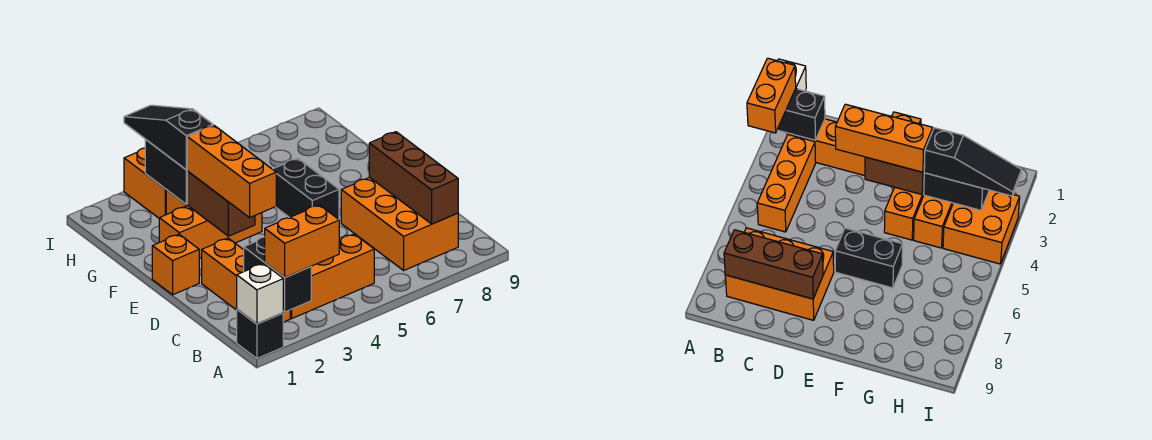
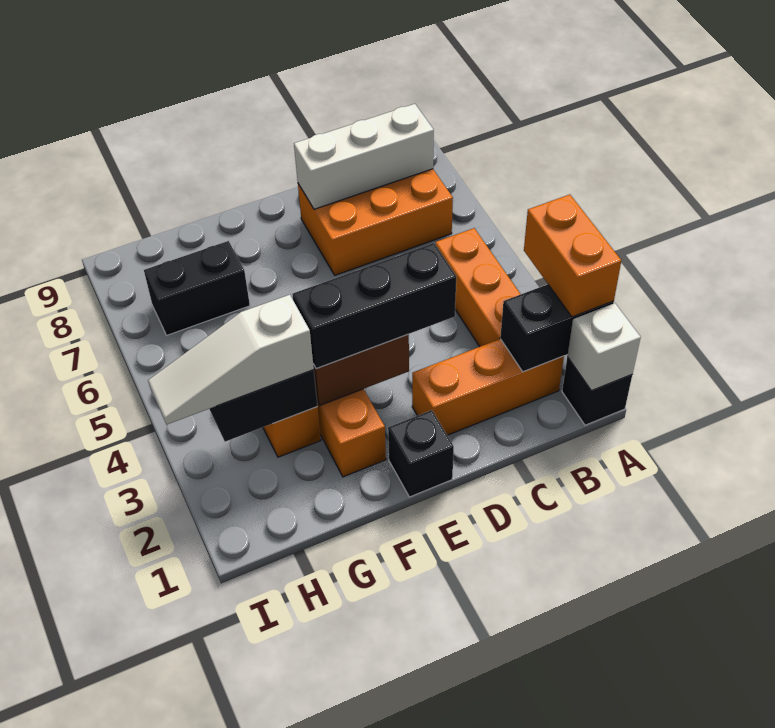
brown 1x3 brick [369,132,458,224] -> white 1x3 brick [294,104,434,209]
orange 1x3 brick [187,125,276,217] -> black 1x3 brick [292,243,456,369]
orange 1x1 brick [152,234,200,295] -> black 1x1 brick [388,410,454,497]
black 1x2 brick [273,158,339,219] -> black 1x2 brick moved to [144,241,250,335]
black 1x3 slope [124,105,213,170] -> white 1x3 slope [148,295,314,425]
orange 2x2 brick [124,148,166,218] -> none

